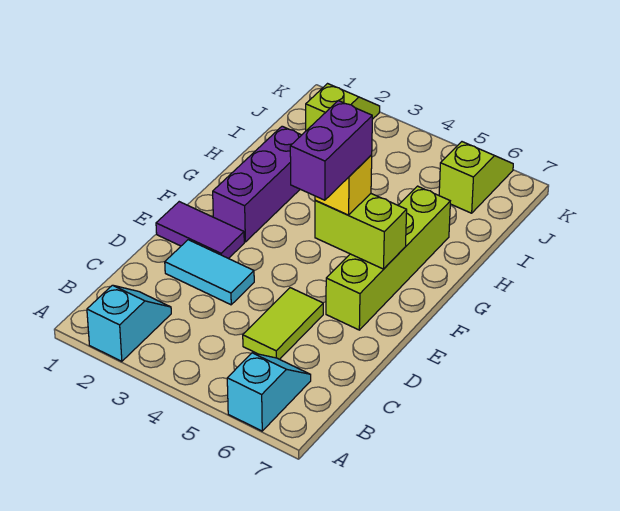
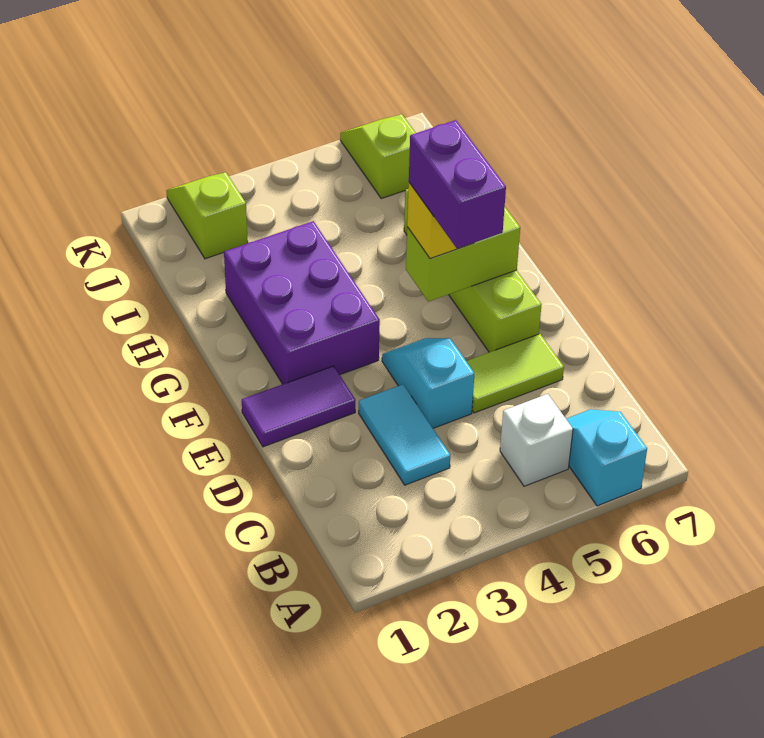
cyan 1x2 slope [87,285,171,361] -> cyan 1x2 slope moved to [382,338,474,428]
none -> white 1x1 brick [500,394,573,486]
lime 1x2 tile [243,288,323,359] -> lime 1x2 tile turned to [466,334,564,413]
cyan 1x2 tile [165,240,254,305] -> cyan 1x2 tile turned to [359,384,450,485]
purple 1x3 brick [213,126,301,242] -> purple 2x3 brick [224,221,380,384]

